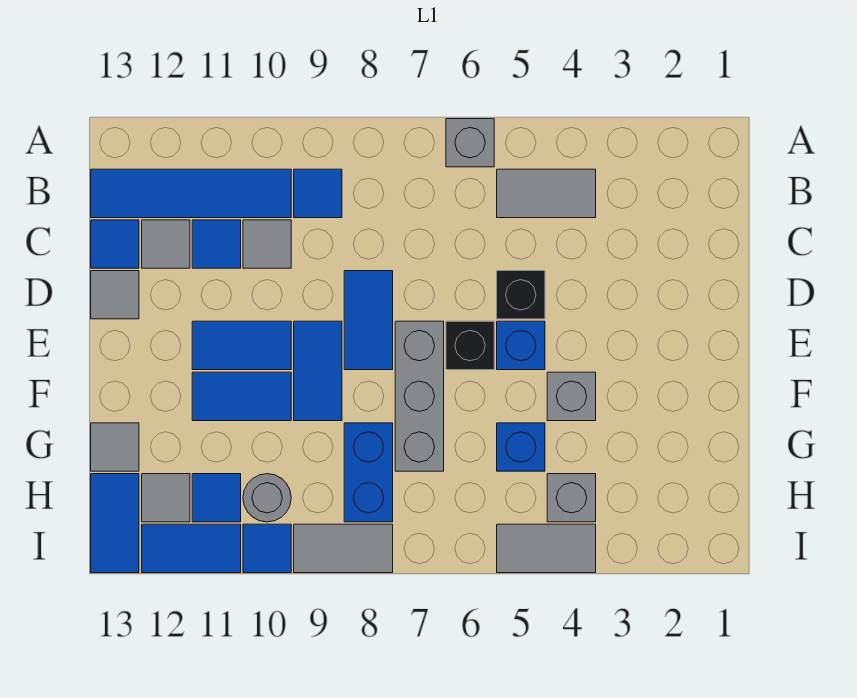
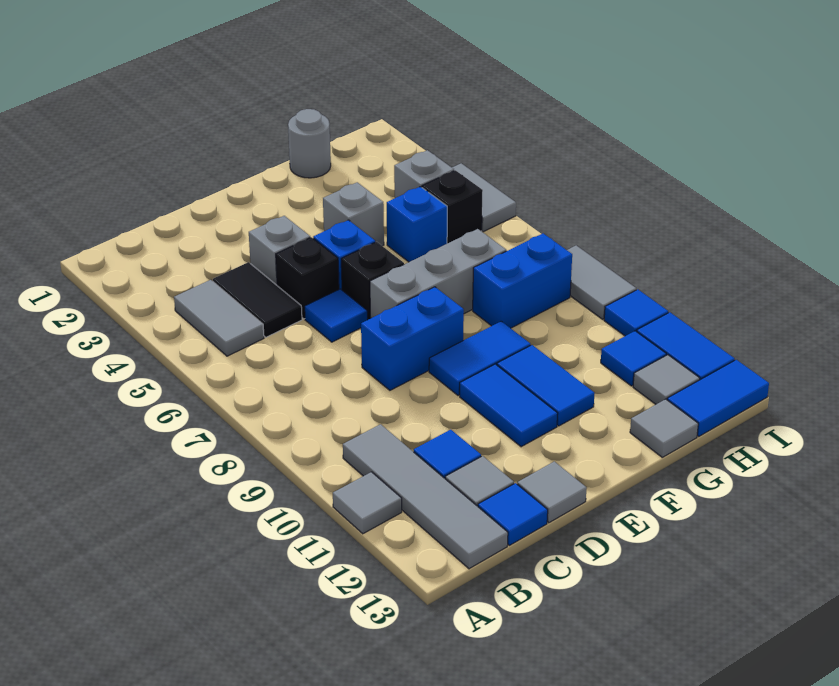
grey 1x1 brick [446,119,494,167] -> grey 1x1 brick moved to [249,216,310,285]
blue 1x1 tile [294,169,342,218] -> blue 1x1 tile moved to [305,289,367,342]
blue 1x4 tile [91,169,291,218] -> grey 1x4 tile [343,424,508,569]
none -> black 1x2 tile [213,262,302,337]
grey 1x1 tile [243,220,291,268] -> grey 1x1 tile moved to [333,472,402,534]
blue 1x2 tile [344,271,393,370] -> blue 1x2 brick [361,287,464,390]
none -> black 1x1 brick [422,170,483,244]
grey 1x1 round brick [243,474,291,522] -> grey 1x1 round brick moved to [288,109,331,178]

